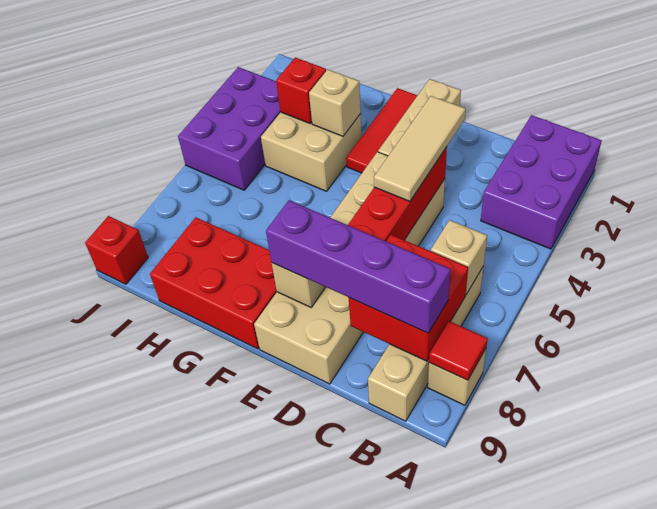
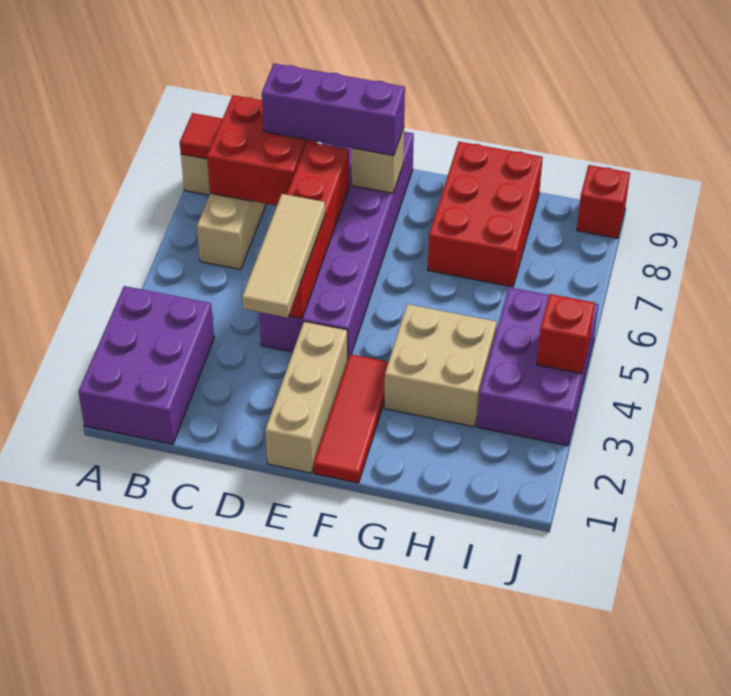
tan 1x1 brick [431,220,487,295] -> none
purple 1x4 brick [266,200,451,333] -> purple 1x3 brick [262,63,405,156]
tan 2x6 brick [254,152,445,384] -> purple 2x6 brick [259,132,414,358]
red 2x3 brick [150,217,277,349] -> red 2x3 brick turned to [428,142,543,287]
tan 1x1 brick [309,70,361,136] -> none
red 1x1 brick [276,58,326,124] -> red 1x1 brick moved to [537,294,595,374]

